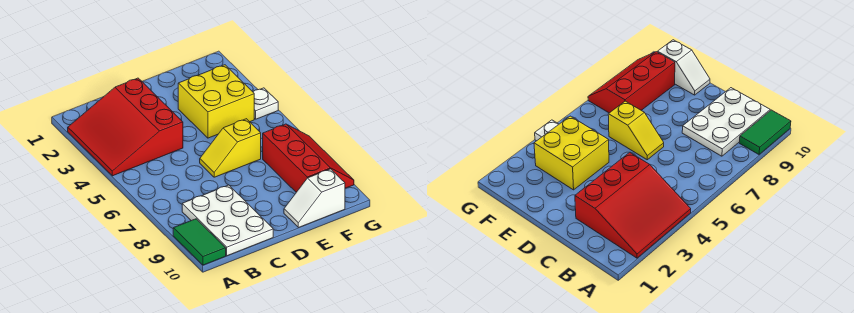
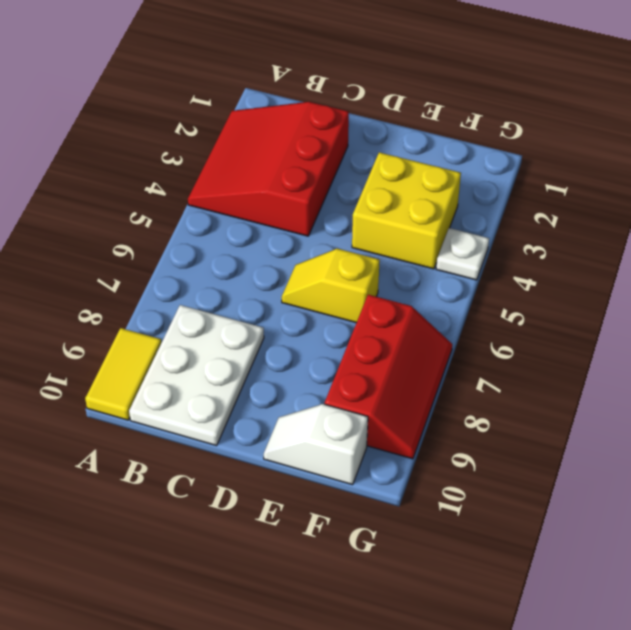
green 1x2 tile [173,219,226,265] -> yellow 1x2 tile [85,328,162,420]

